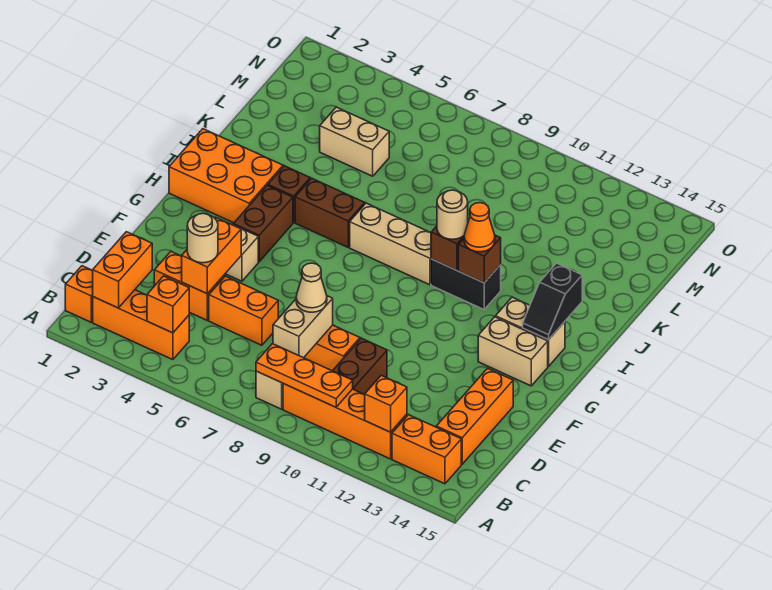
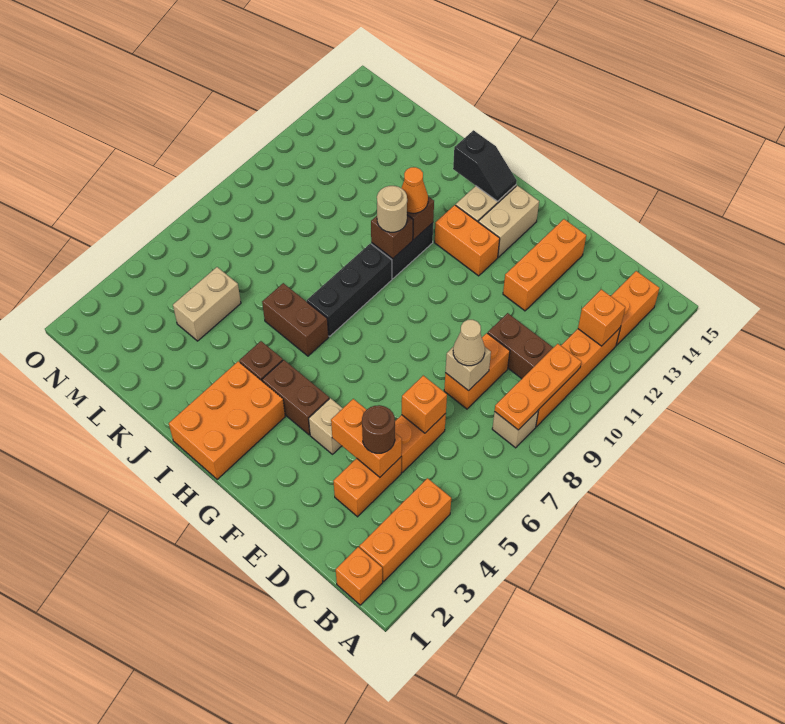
orange 1x2 brick [92,232,152,308] -> orange 1x2 brick moved to [435,205,500,276]
orange 1x1 brick [147,276,189,333] -> orange 1x1 brick moved to [402,375,447,433]
tan 1x2 brick [273,296,333,358] -> tan 1x1 brick [445,347,491,391]
orange 1x3 brick [436,368,513,464] -> orange 1x3 brick turned to [503,219,586,311]
tan 1x1 round brick [187,214,218,263] -> brown 1x1 round brick [362,405,395,453]
brown 1x2 brick [295,178,365,247] -> brown 1x2 brick turned to [262,283,329,356]
tan 1x3 brick [350,203,431,285] -> black 1x3 brick [307,243,392,336]

